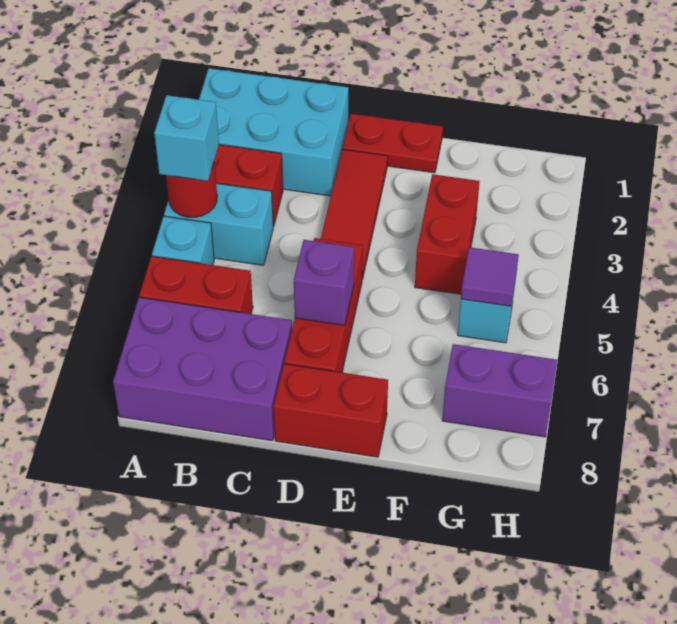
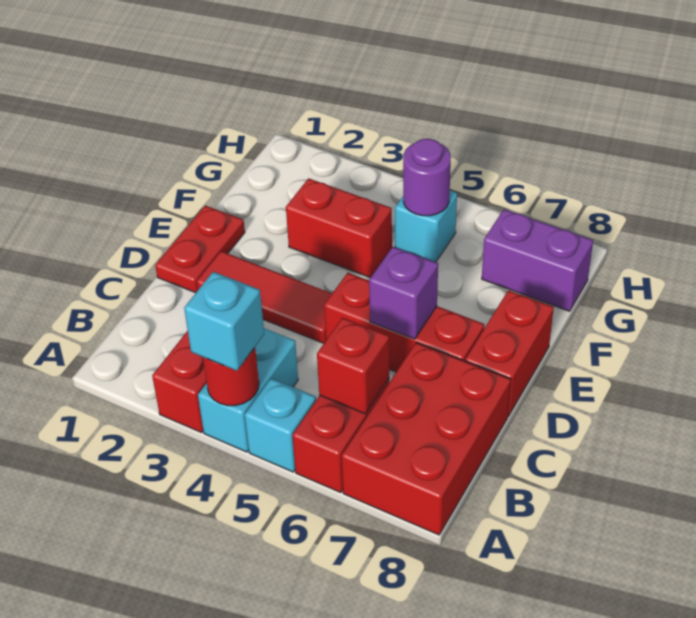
cyan 2x3 brick [199,68,348,196] -> none
purple 2x3 brick [113,297,292,441] -> red 2x3 brick [341,342,511,535]
none -> red 1x1 brick [317,318,389,414]
purple 1x1 tile [461,247,519,306] -> purple 1x1 round brick [403,139,451,216]
purple 1x2 brick [442,344,557,437] -> purple 1x2 brick turned to [482,209,593,311]

